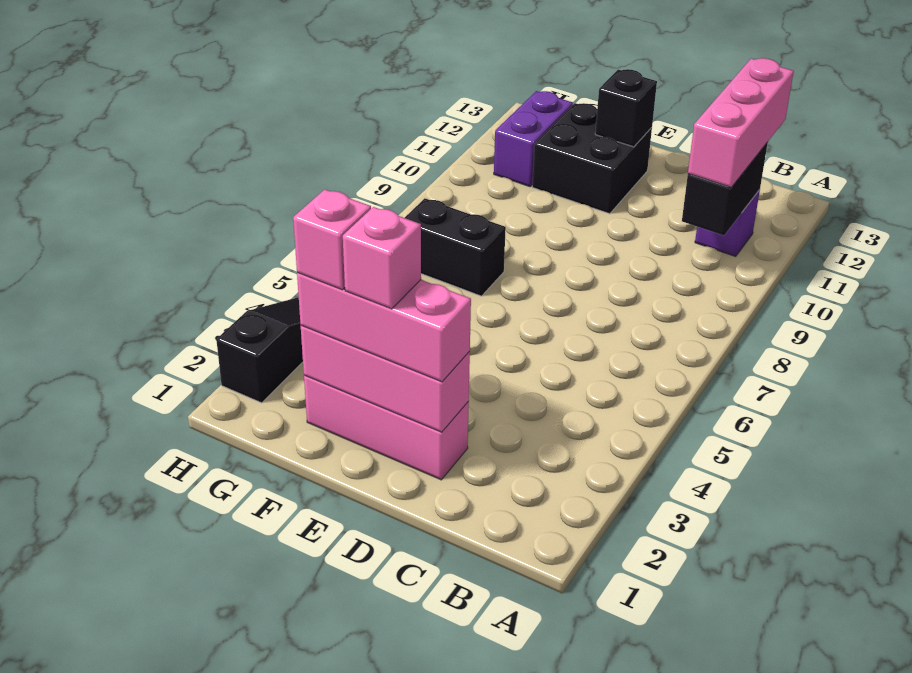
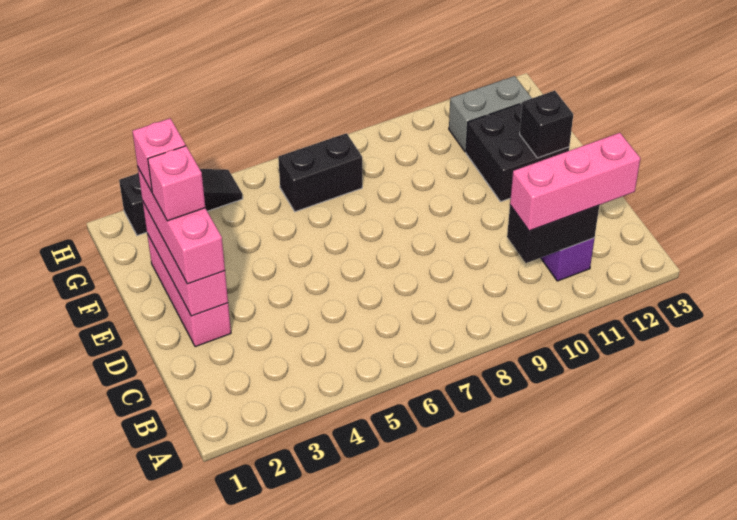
black 1x2 brick [405,198,506,296] -> black 1x2 brick turned to [278,133,362,212]
purple 1x2 brick [494,91,573,187] -> grey 1x2 brick [449,76,531,152]

